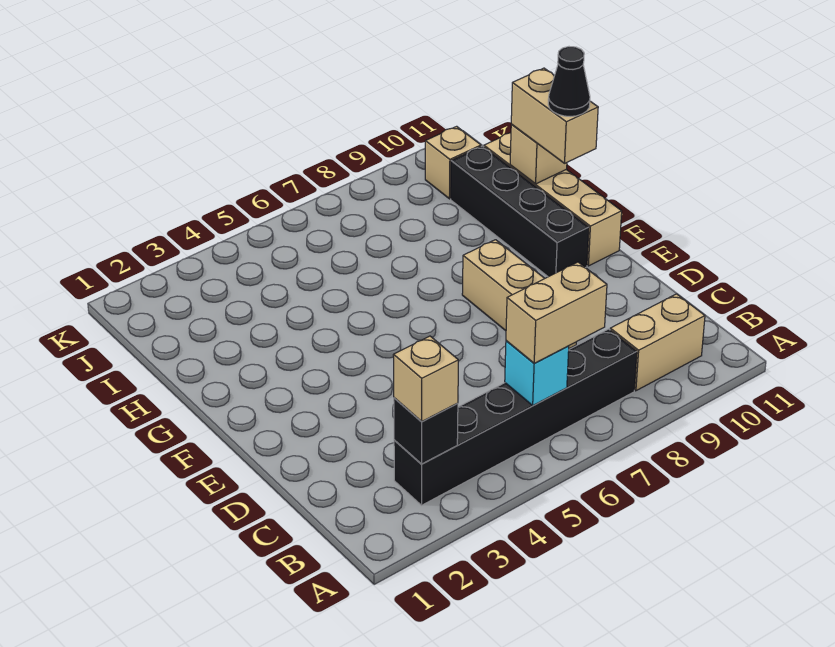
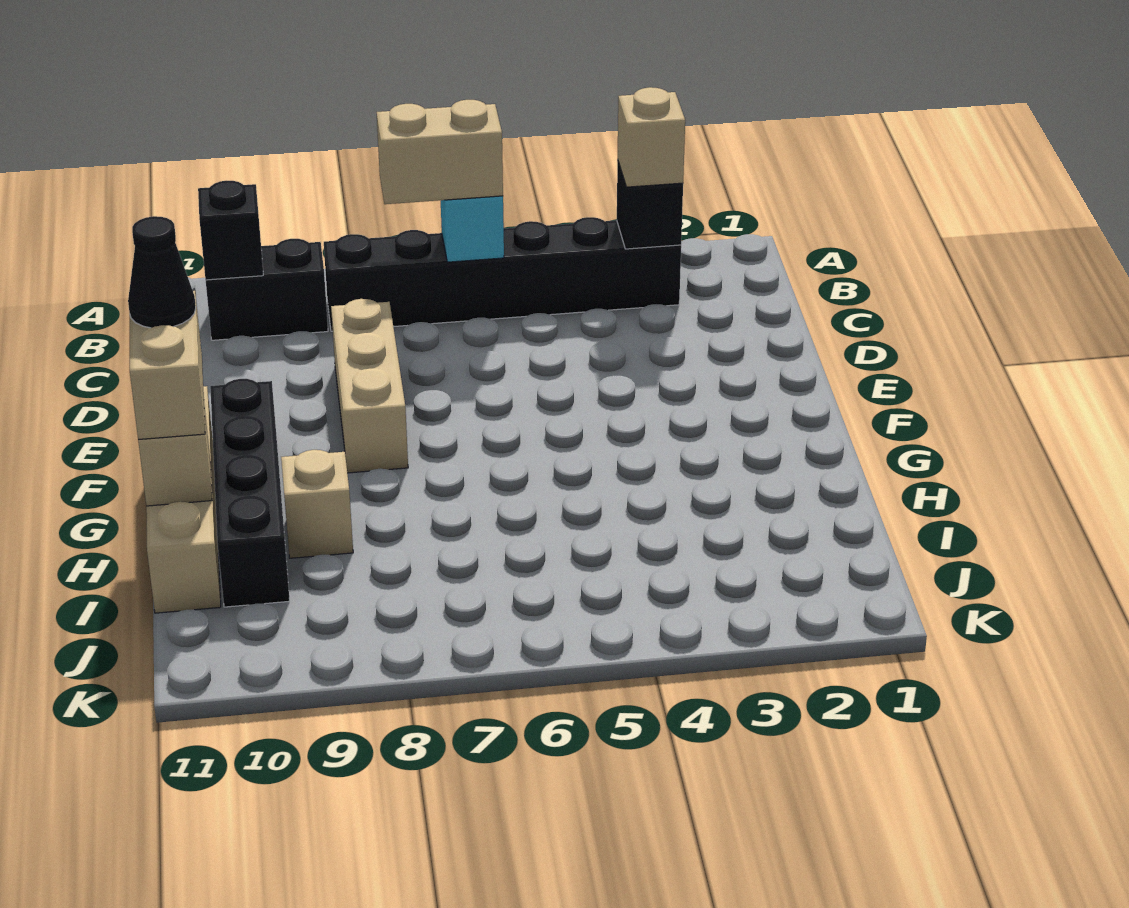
tan 1x2 brick [610,294,705,391] -> black 1x2 brick [206,239,328,340]
none -> black 1x1 brick [198,181,263,280]
tan 1x1 brick [425,126,481,199] -> tan 1x1 brick moved to [281,450,353,558]

